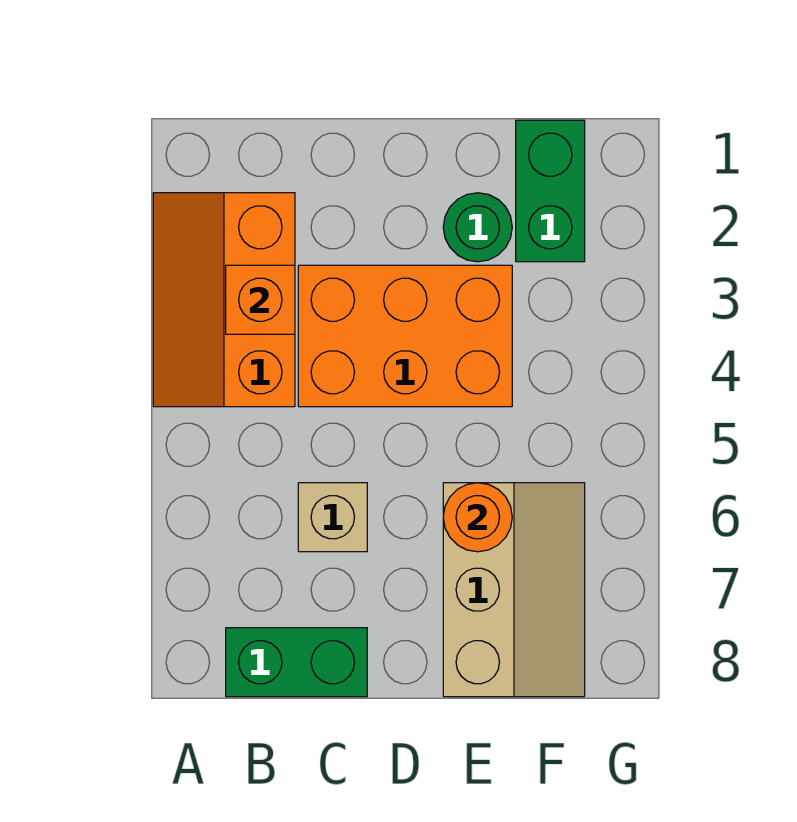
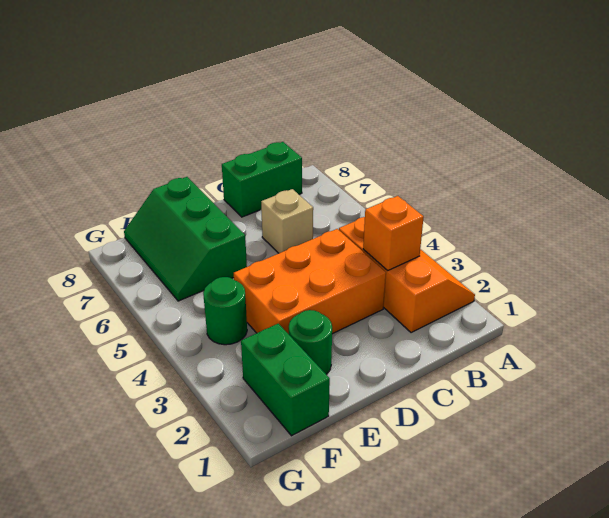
tan 2x3 slope [443,483,585,697] -> green 2x3 slope [124,177,247,301]
orange 1x1 round brick [443,483,512,552] -> none
none -> green 1x1 round brick [203,277,247,345]

